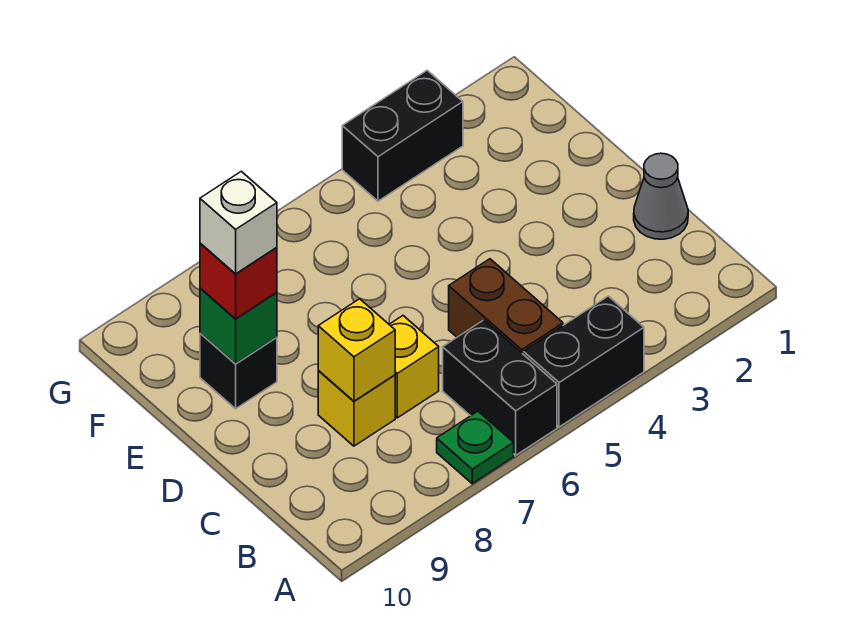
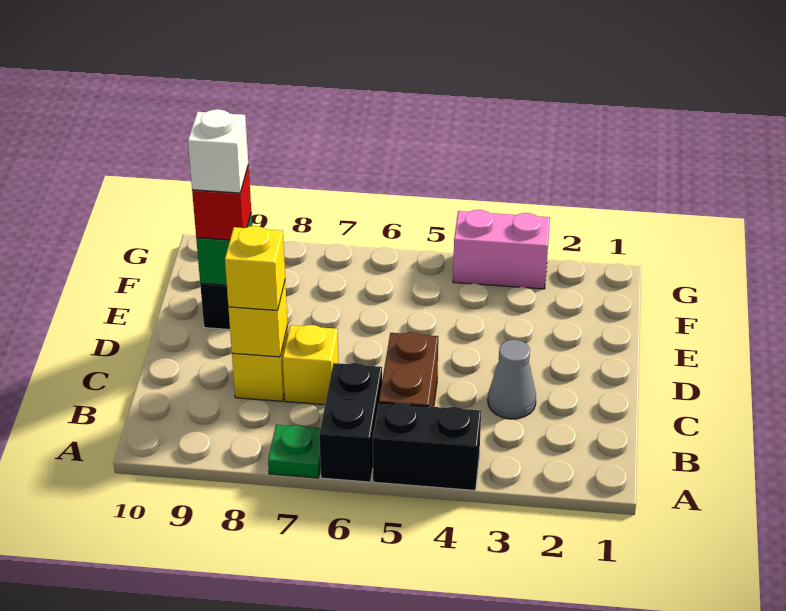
grey 1x1 cone [634,153,688,239] -> grey 1x1 cone moved to [488,340,536,419]
none -> yellow 1x1 brick [225,226,285,310]
black 1x2 brick [342,71,463,201] -> pink 1x2 brick [453,210,550,289]

